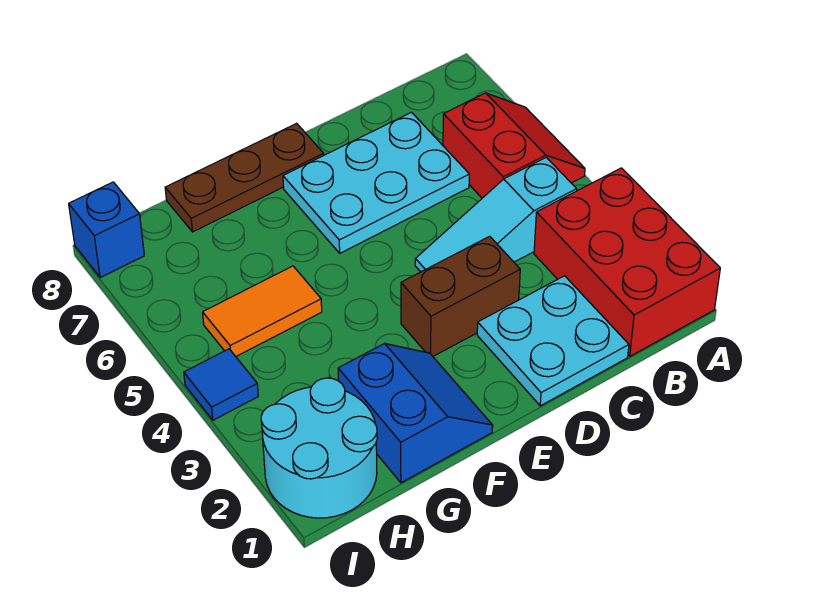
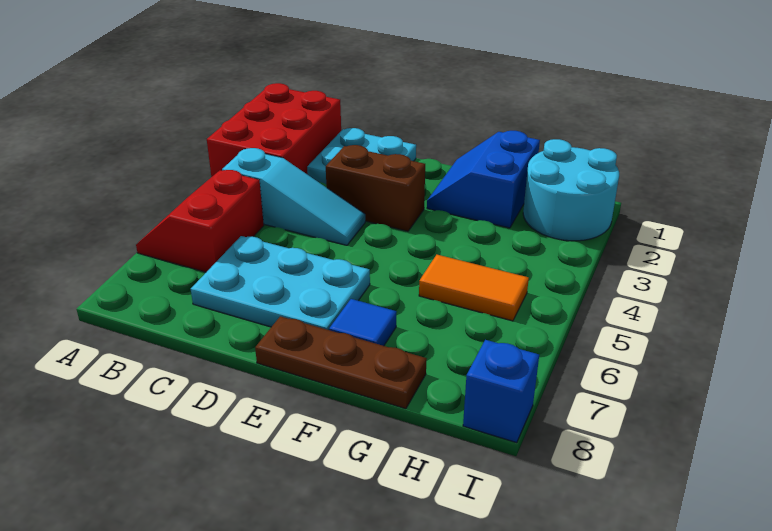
blue 1x1 tile [184,349,258,420] -> blue 1x1 tile moved to [329,299,396,346]

